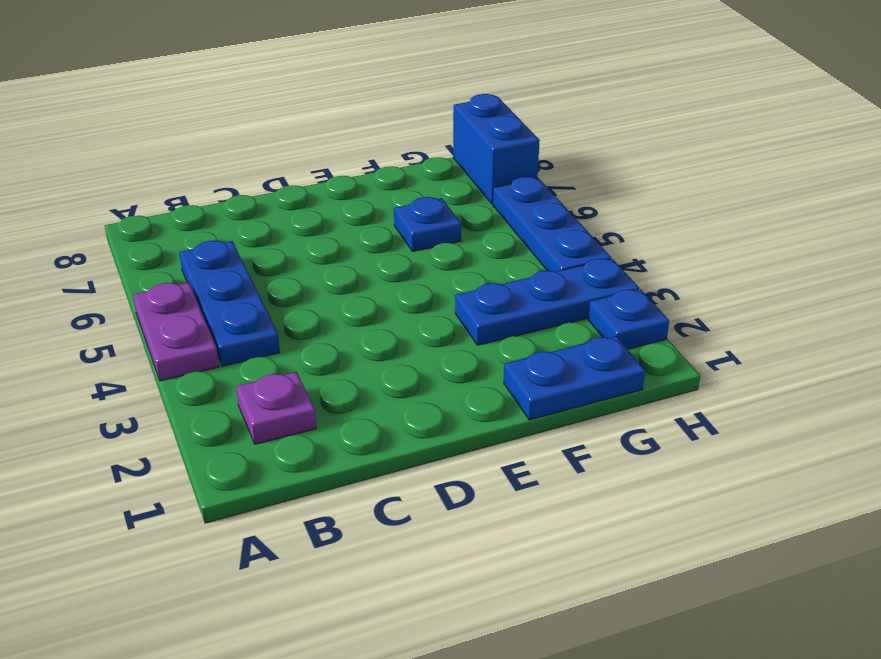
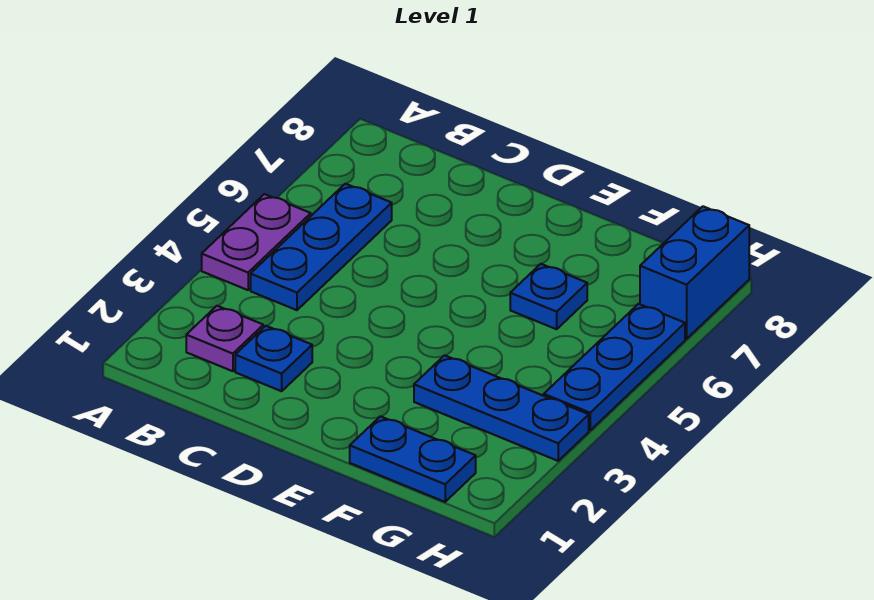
blue 1x1 plate [588,289,669,349] -> blue 1x1 plate moved to [235,326,312,391]

